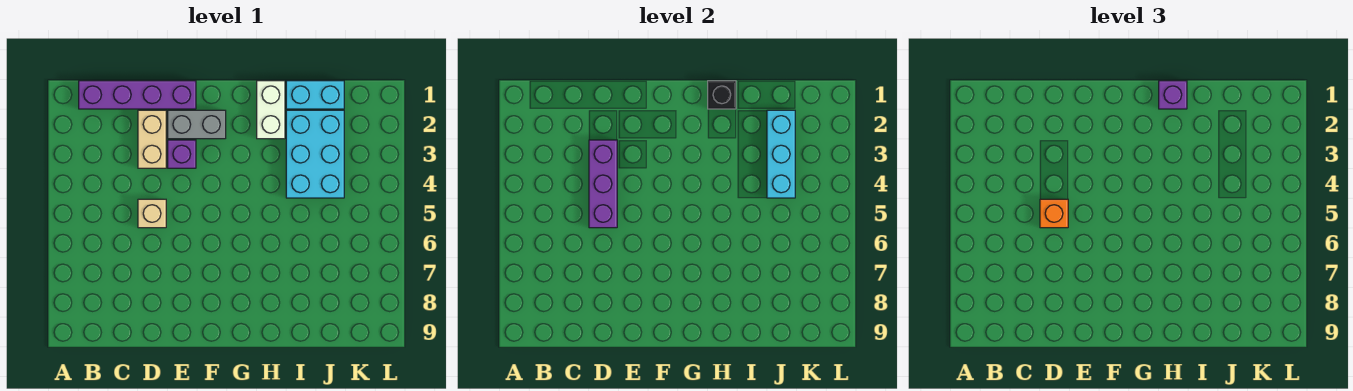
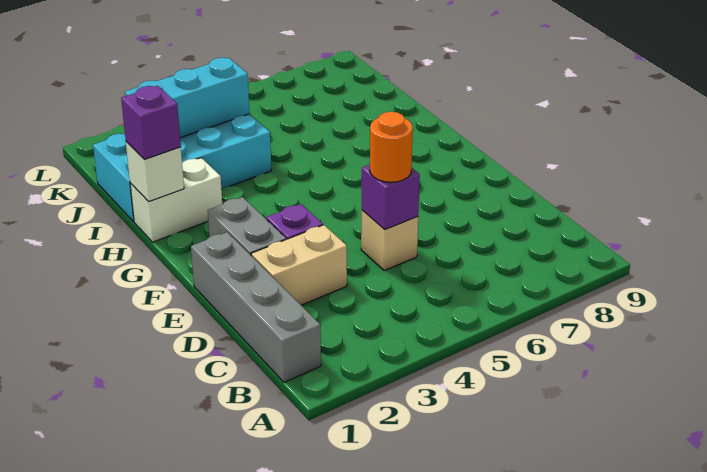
purple 1x4 brick [79,81,196,109] -> grey 1x4 brick [191,232,321,382]
purple 1x3 brick [589,140,617,228] -> purple 1x1 brick [362,165,420,230]
orange 1x1 brick [1040,199,1068,228] -> orange 1x1 round brick [370,112,413,182]
black 1x1 brick [708,81,736,109] -> white 1x1 brick [126,142,184,202]

